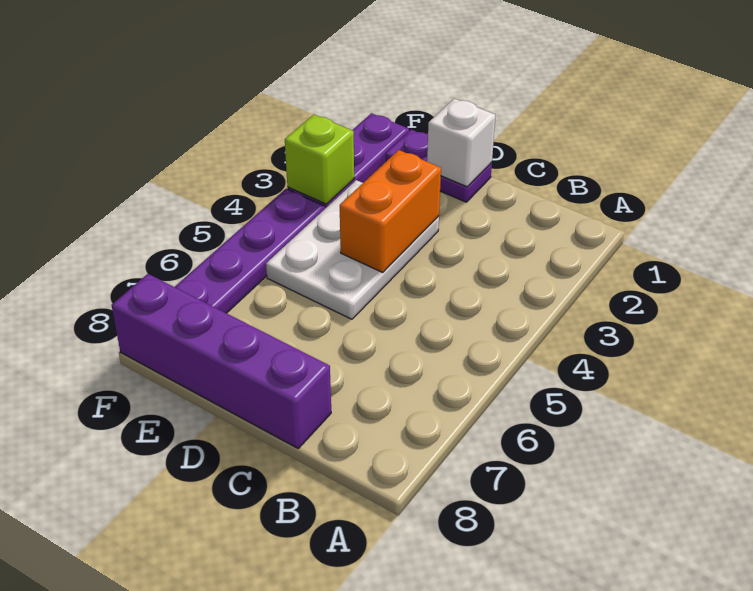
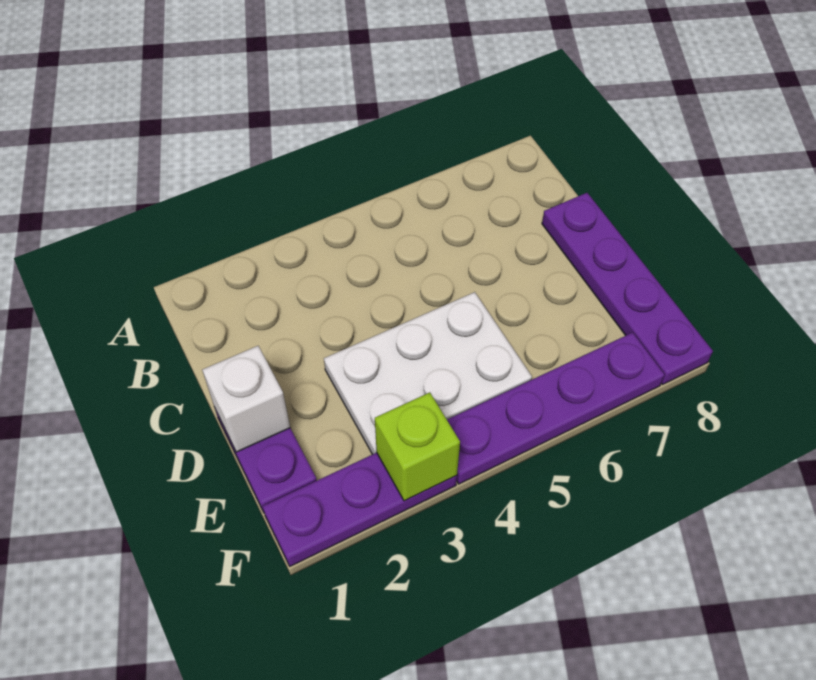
purple 1x4 brick [112,274,331,448] -> purple 1x4 plate [542,193,713,384]
orange 1x2 brick [340,150,441,272] -> none

